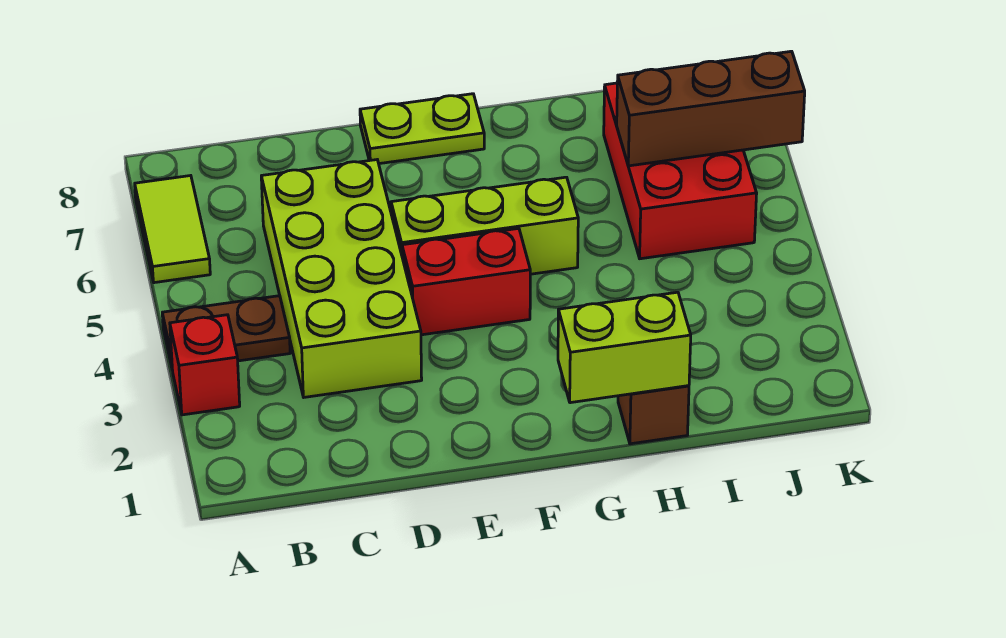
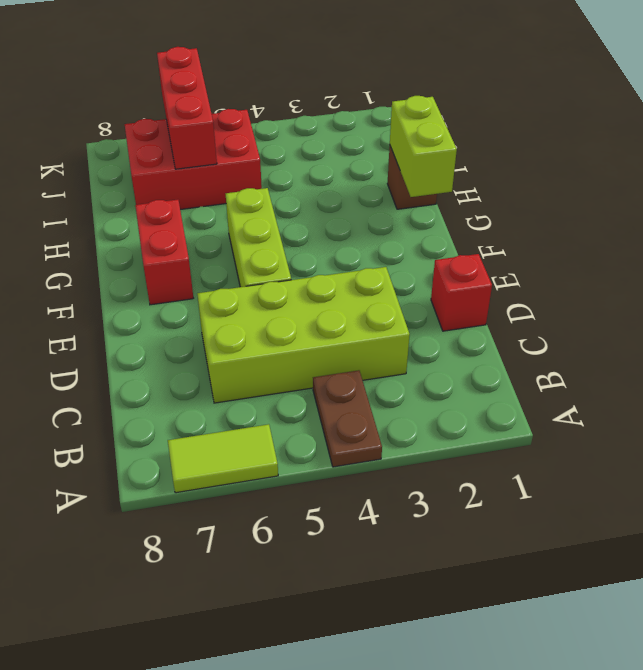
red 1x1 brick [170,315,240,415] -> red 1x1 brick moved to [431,254,492,331]
red 1x2 brick [402,228,530,335] -> red 1x2 brick moved to [135,200,193,305]
lime 1x2 plate [360,94,484,164] -> none
brown 1x3 brick [617,51,805,166] -> red 1x3 brick [157,47,217,169]

